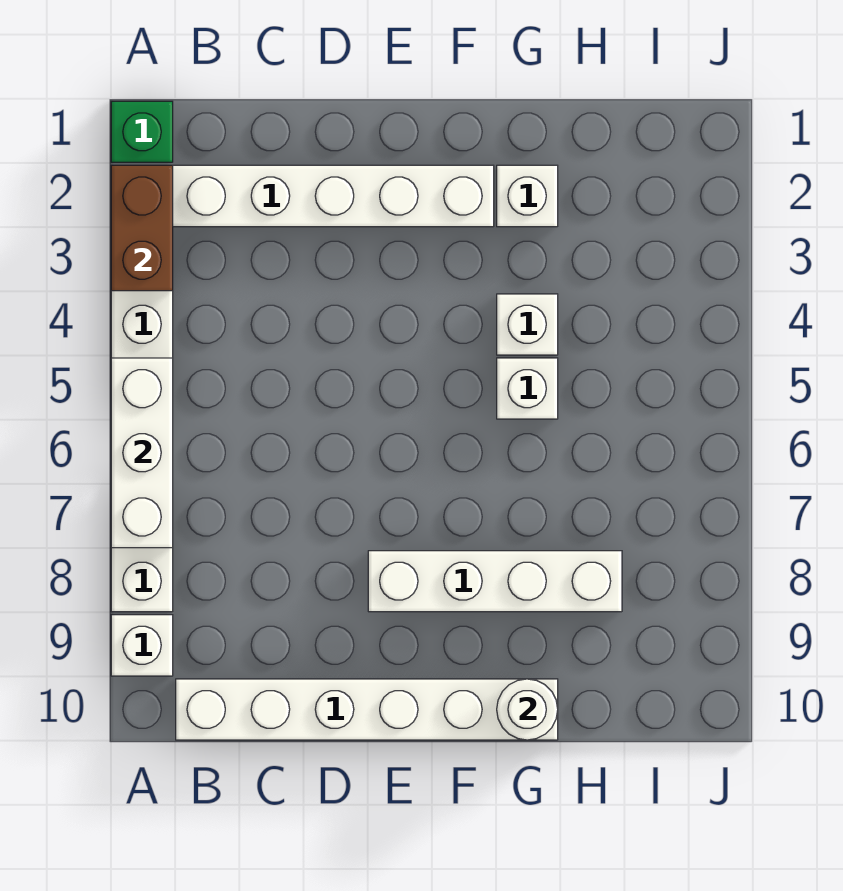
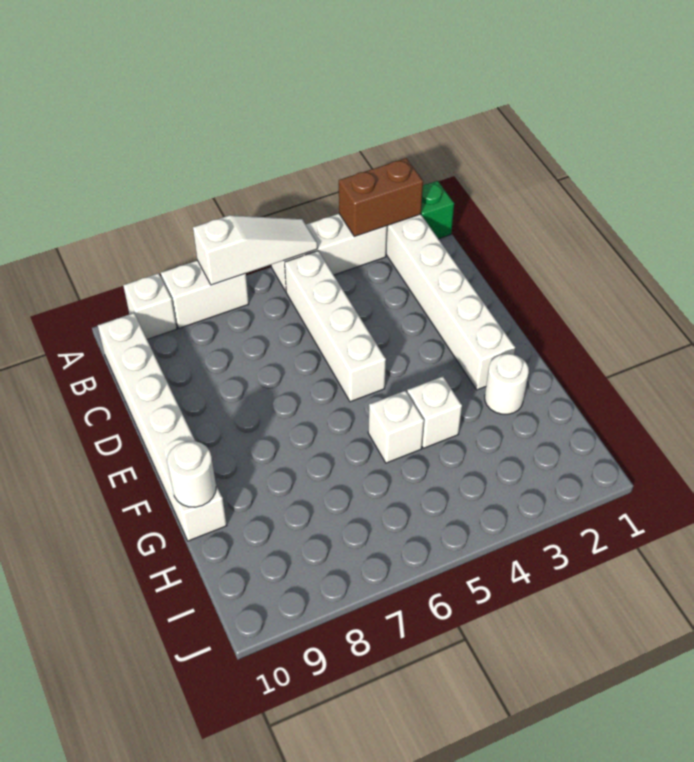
white 1x3 brick [111,358,173,548] -> white 1x3 slope [193,215,318,285]
white 1x4 brick [368,551,622,612] -> white 1x4 brick moved to [285,251,386,402]
white 1x1 brick [497,165,558,227] -> white 1x1 round brick [485,354,529,414]

